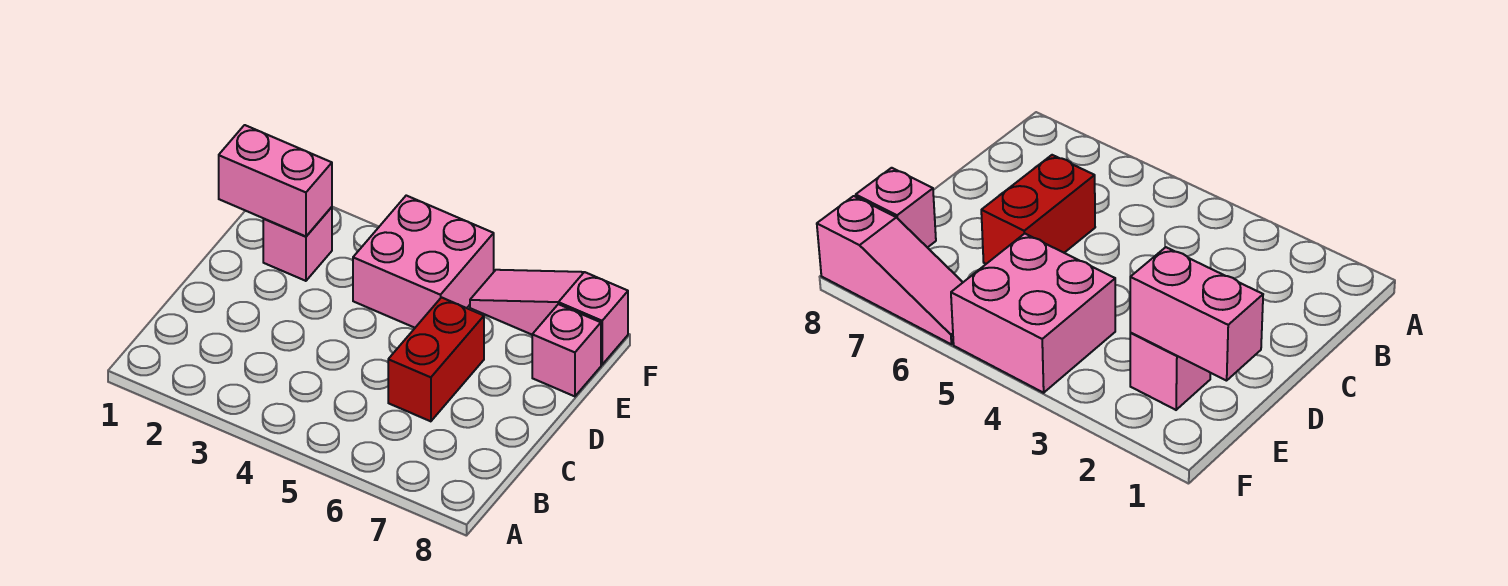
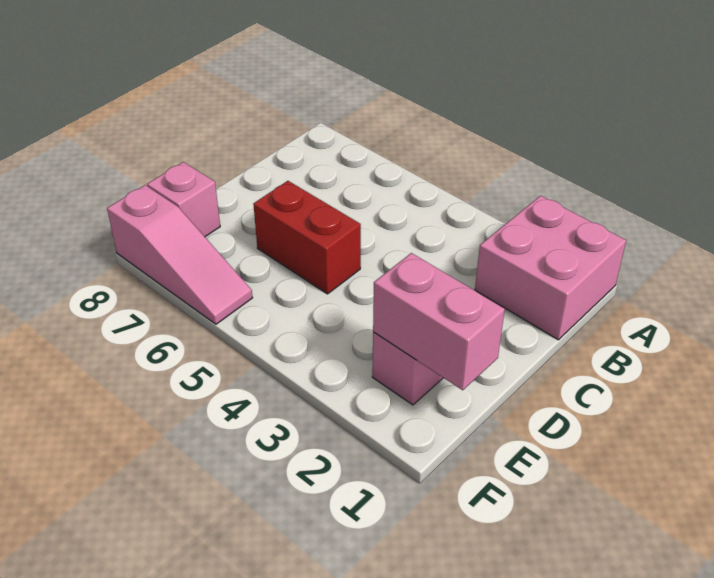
red 1x2 brick [388,297,484,421] -> red 1x2 brick turned to [253,181,361,294]
pink 2x2 brick [353,196,494,328] -> pink 2x2 brick moved to [475,196,626,340]

